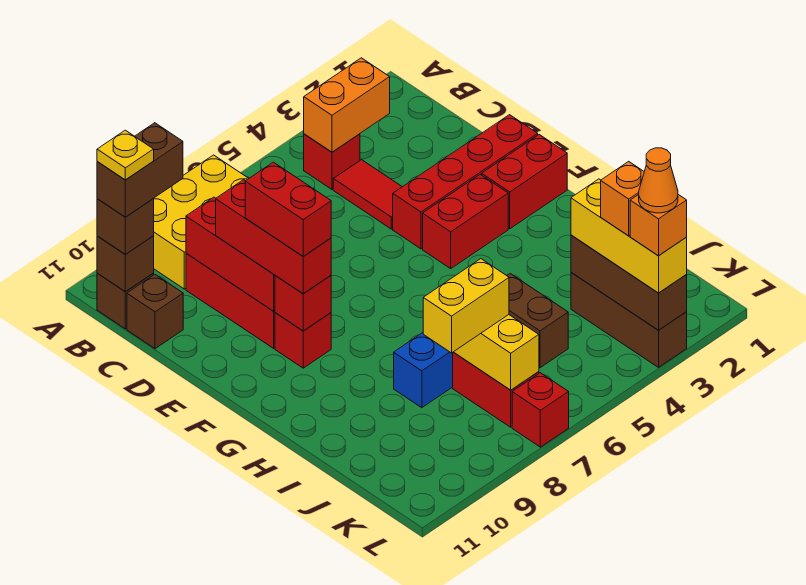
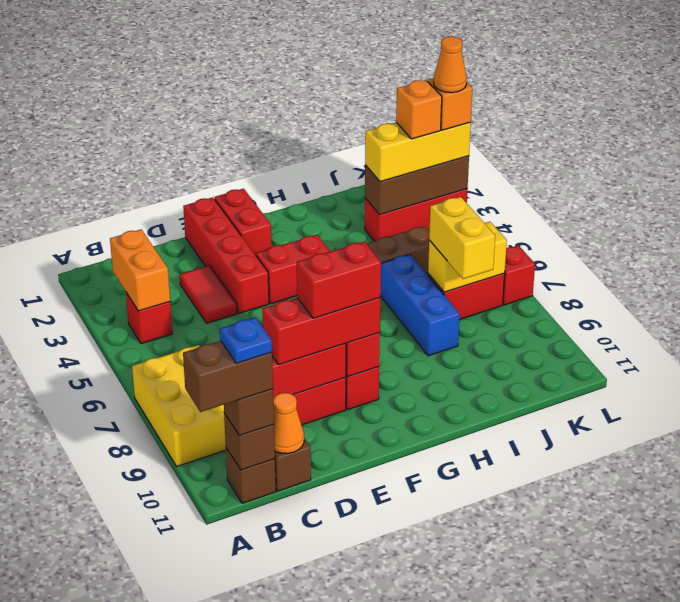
brown 1x2 brick [97,123,183,217] -> brown 1x2 brick turned to [183,341,273,412]
yellow 1x1 plate [97,130,154,180] -> blue 1x1 plate [220,317,272,363]
red 1x2 tile [333,160,402,229] -> red 1x2 tile turned to [180,265,237,323]
none -> orange 1x1 cone [273,393,304,454]
red 1x2 brick [423,174,508,268] -> red 1x2 brick turned to [256,235,330,304]
brown 1x3 brick [571,273,687,367] -> red 1x3 brick [365,189,467,241]

